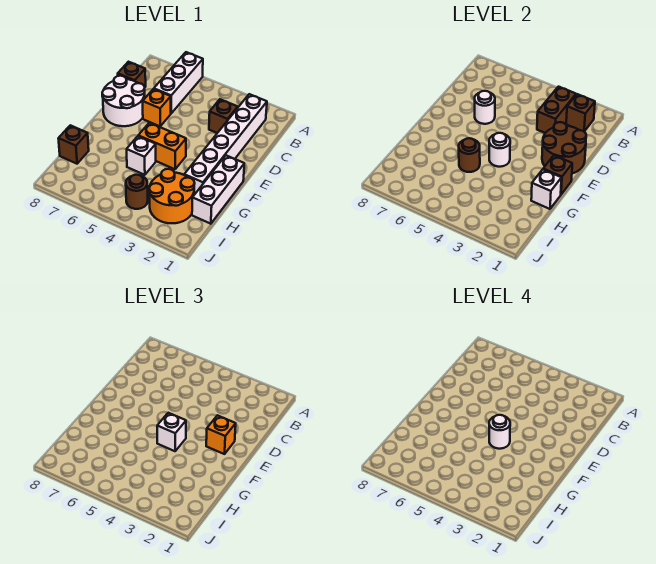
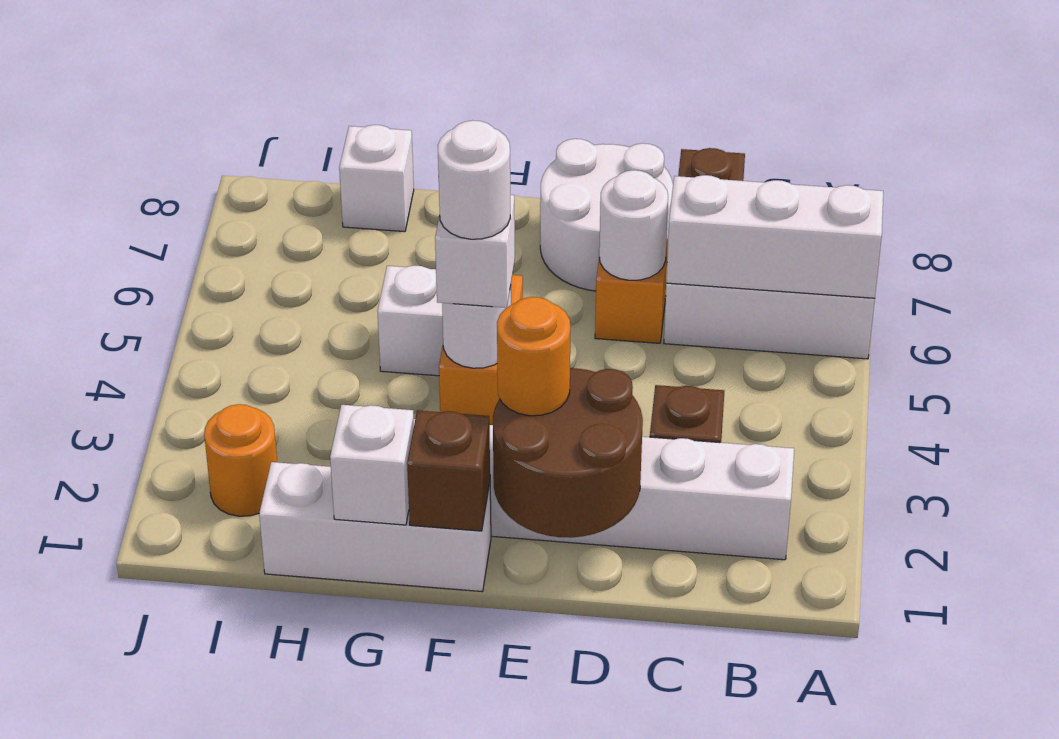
none -> white 1x3 brick [666,175,883,298]
brown 1x1 brick [566,94,595,131] -> none
brown 1x2 brick [537,87,576,133] -> none
orange 1x1 brick [206,415,236,454] -> orange 1x1 round brick [497,297,571,416]
brown 1x1 round brick [459,138,480,172] -> none
orange 2x2 round brick [149,169,195,223] -> orange 1x1 round brick [204,404,277,516]
brown 1x1 brick [58,125,89,164] -> white 1x1 brick [339,125,414,232]
brown 1x1 round brick [126,175,148,209] -> none

